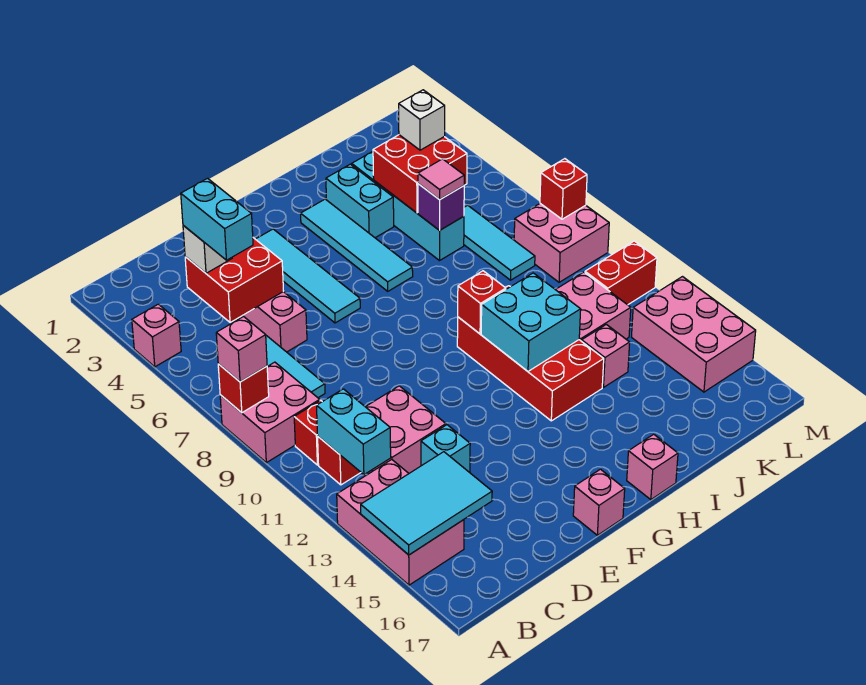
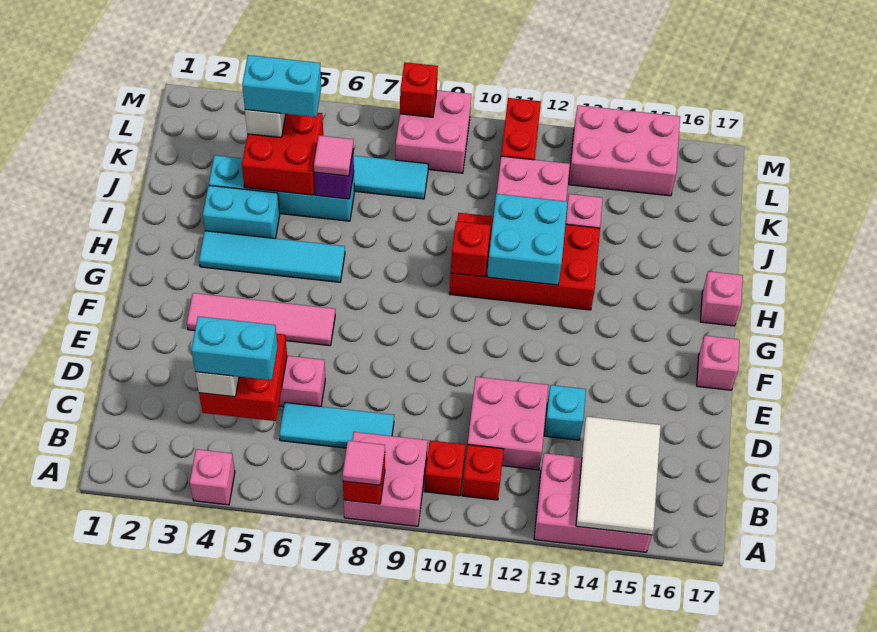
pink 1x1 brick [216,317,267,382] -> pink 1x1 tile [343,441,385,485]
cyan 2x3 tile [361,452,492,555] -> white 2x3 tile [576,417,661,535]
cyan 1x2 brick [317,389,391,475] -> cyan 1x2 brick moved to [242,55,321,117]
cyan 1x4 tile [256,229,360,323] -> pink 1x4 tile [187,293,335,346]

